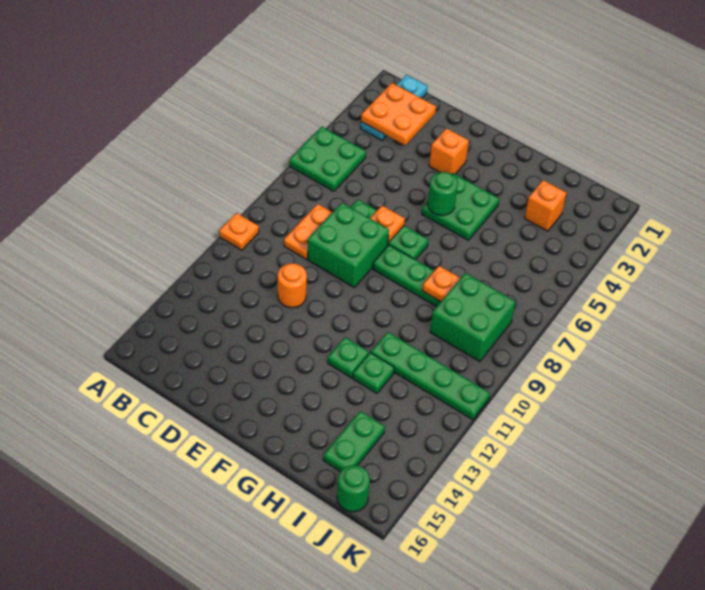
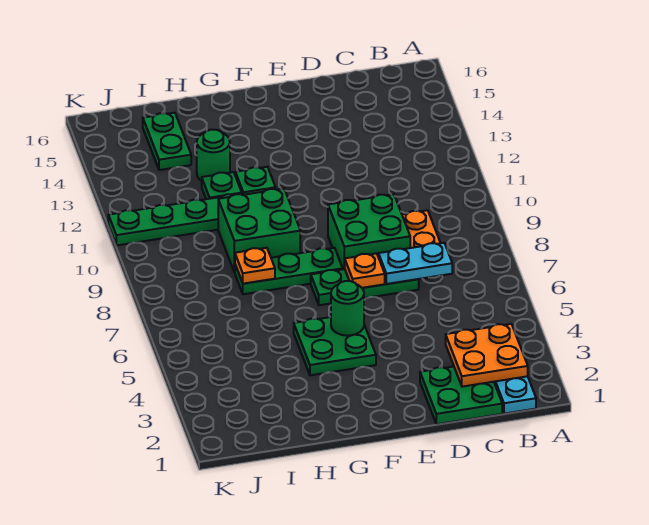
green 2x2 plate [289,127,366,191] -> green 2x2 plate moved to [420,367,502,424]
orange 1x1 plate [219,213,259,250] -> none
none -> cyan 1x2 plate [378,243,452,284]
orange 1x1 round brick [278,263,307,308] -> none
orange 1x1 brick [429,128,469,174] -> none
orange 1x1 brick [525,180,567,231] -> none
green 2x2 brick [430,273,516,362] -> green 2x2 brick moved to [218,189,300,272]
green 1x1 round brick [337,465,370,512] -> green 1x1 round brick moved to [197,130,230,181]

